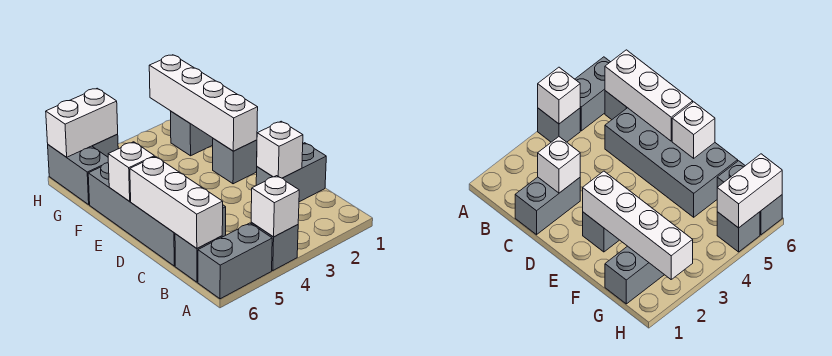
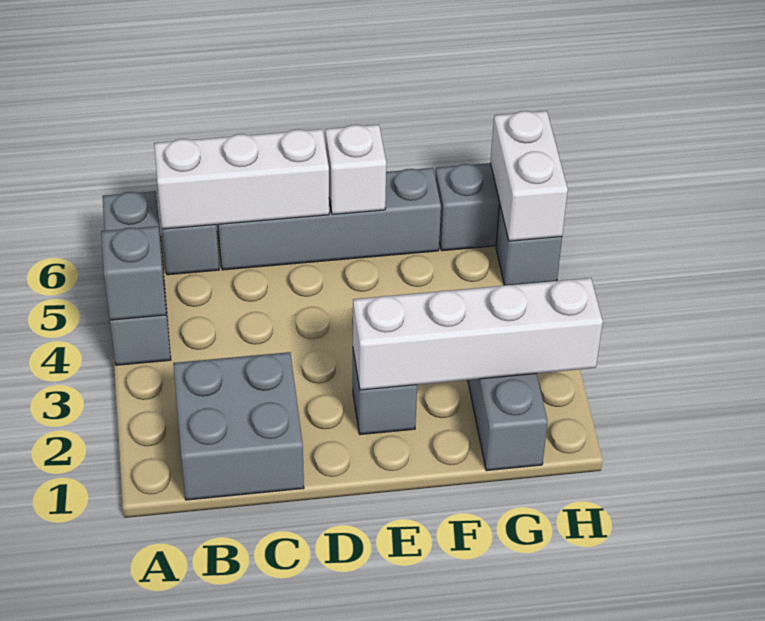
white 1x1 brick [251,176,299,237] -> grey 1x1 brick [101,226,166,320]
grey 1x2 brick [256,143,326,202] -> grey 2x2 brick [173,352,304,500]
white 1x1 brick [257,121,303,178] -> none
grey 2x4 brick [88,163,226,266] -> grey 1x4 brick [217,168,441,270]

